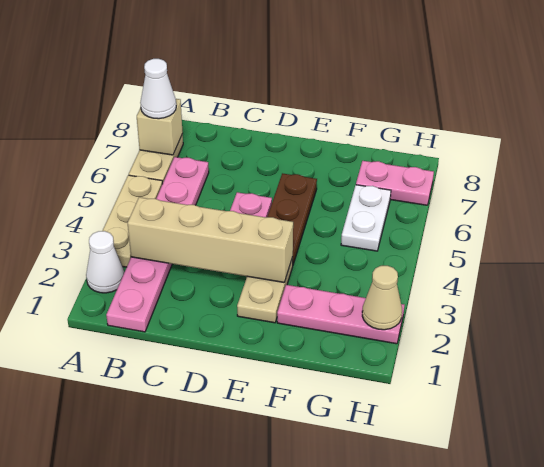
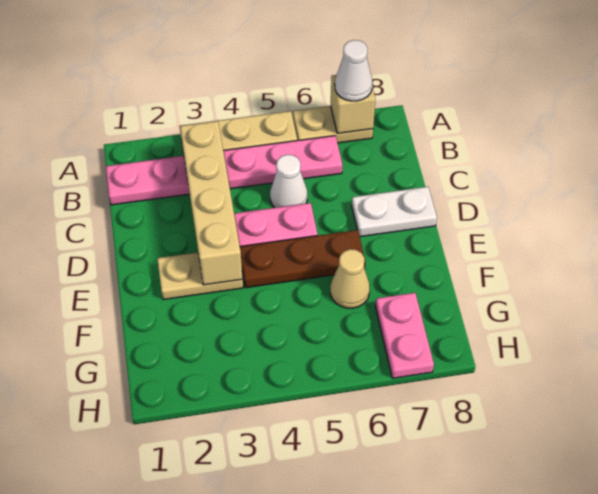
white 1x1 cone [86,231,124,293] -> white 1x1 cone moved to [270,155,307,208]
pink 1x3 plate [277,285,404,344] -> none
white 1x2 plate [341,185,391,251] -> white 1x2 plate moved to [352,187,437,237]
tan 1x1 cone [362,266,402,330] -> tan 1x1 cone moved to [330,249,370,308]

